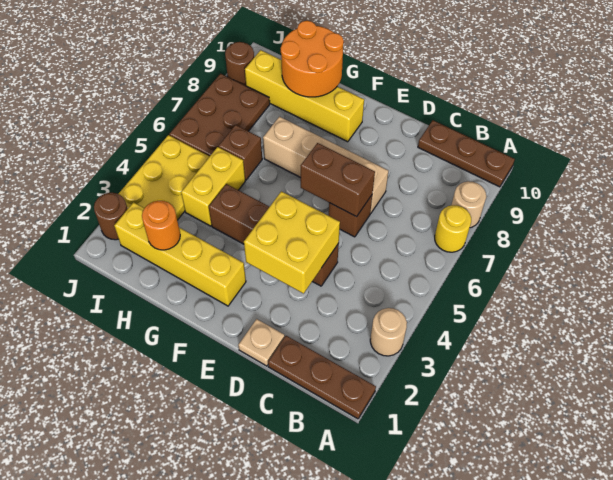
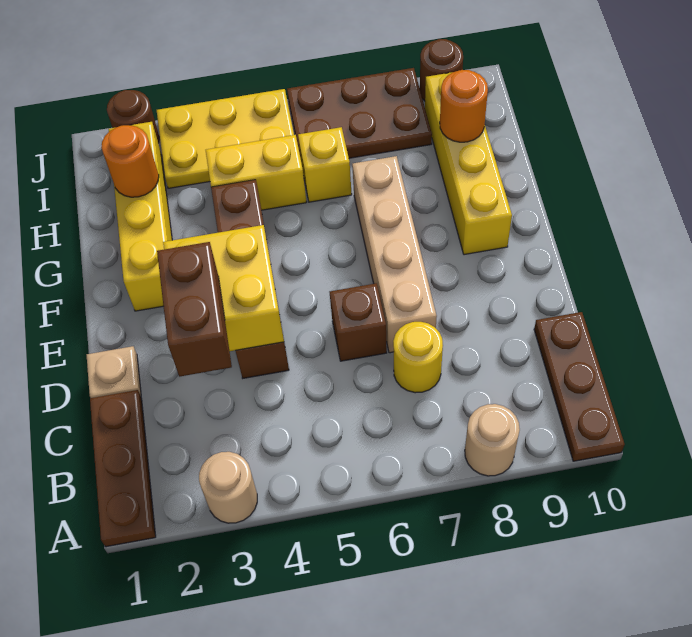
yellow 1x1 round brick [435,205,471,252] -> yellow 1x1 round brick moved to [393,322,443,393]
brown 1x2 brick [301,143,375,217] -> brown 1x2 brick moved to [157,242,232,377]
orange 2x2 round brick [281,21,344,97] -> orange 1x1 round brick [440,70,488,142]
brown 1x1 brick [219,125,262,180] -> yellow 1x1 brick [298,127,352,202]

